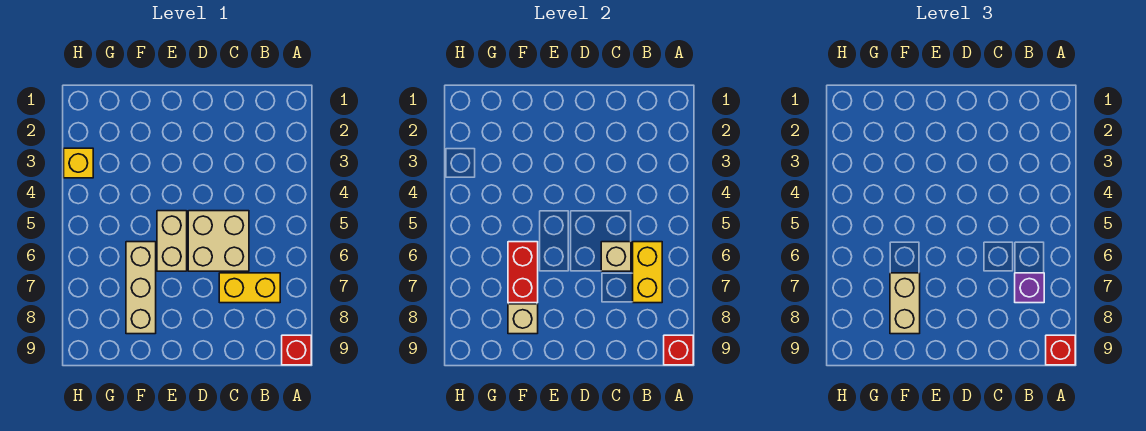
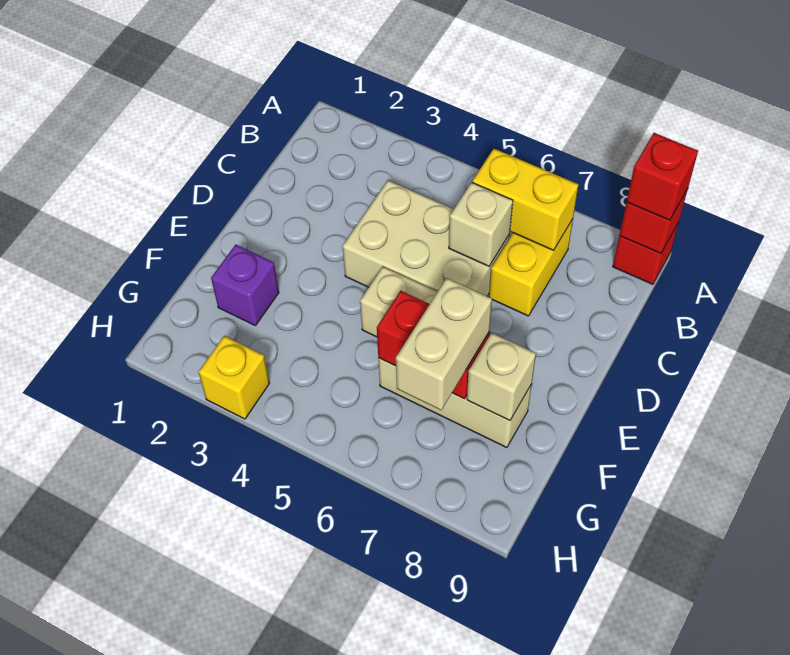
purple 1x1 brick [1015,273,1044,303] -> purple 1x1 brick moved to [211,245,279,325]
tan 2x2 brick [188,211,249,271] -> tan 2x3 brick [343,180,510,296]
tan 1x2 brick [890,273,920,334] -> tan 1x2 brick turned to [396,278,492,410]

